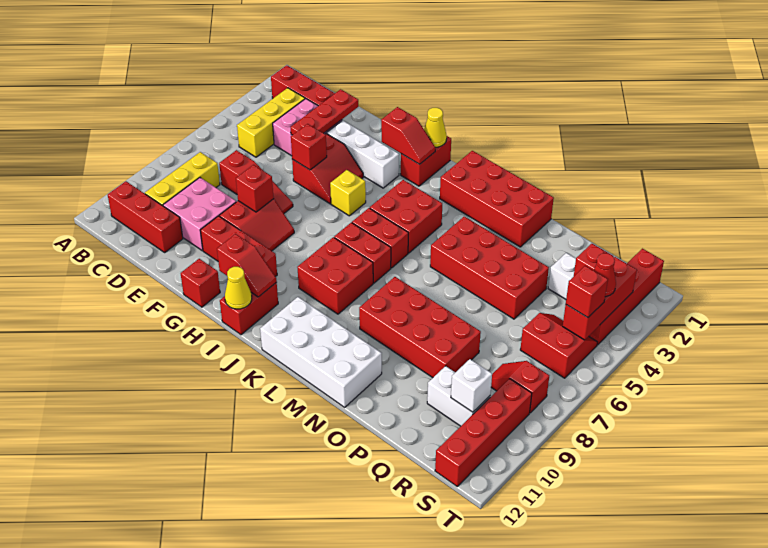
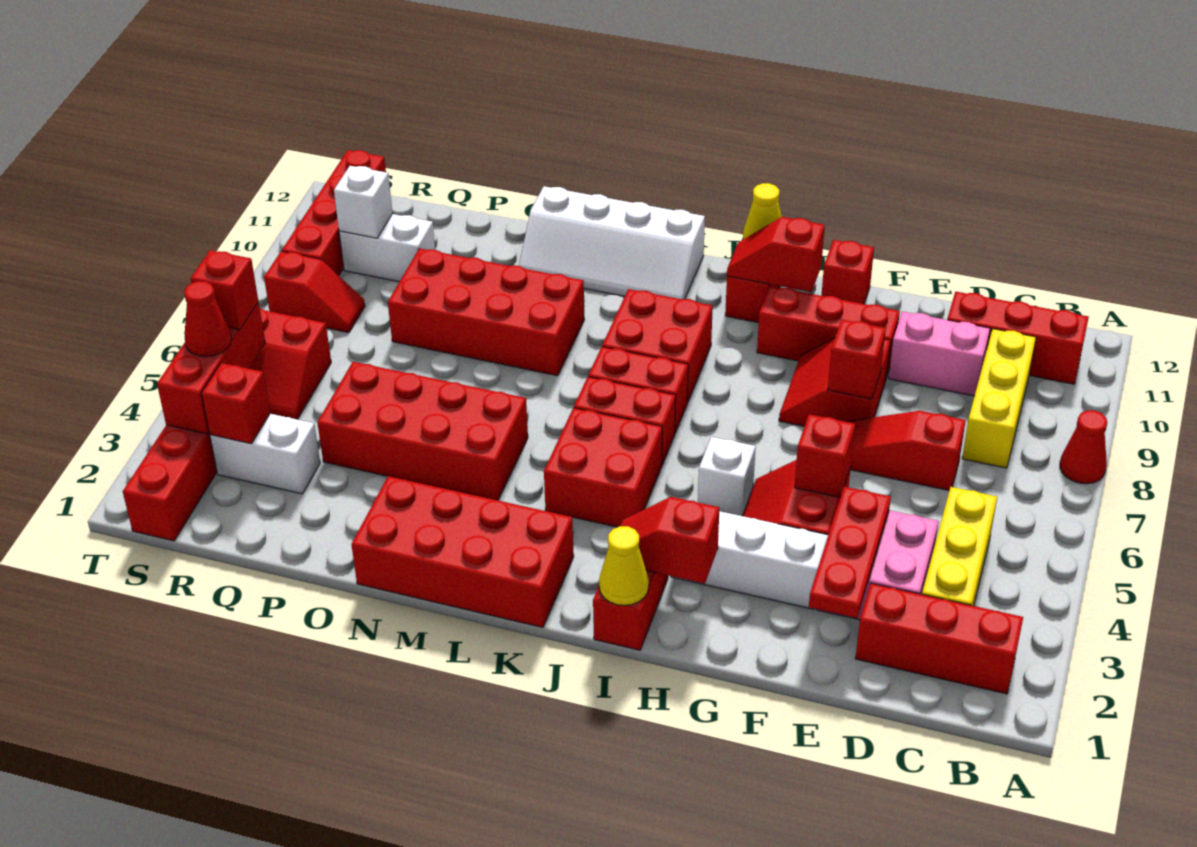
none -> red 1x1 cone [1060,410,1107,484]
pink 2x2 brick [163,178,236,250] -> pink 1x2 brick [889,311,990,396]
yellow 1x1 brick [330,170,366,216] -> white 1x1 brick [698,437,756,516]
white 2x4 brick [260,297,382,407] -> white 2x4 slope [519,186,705,299]

